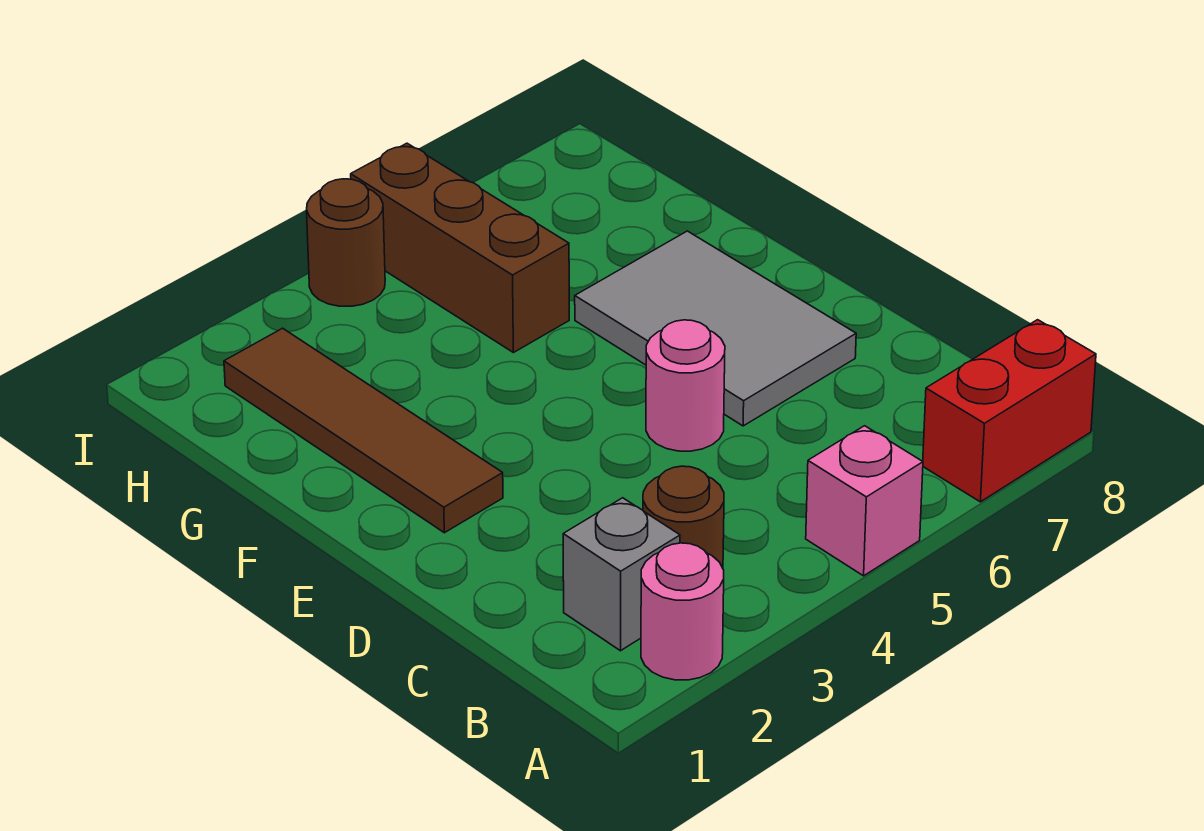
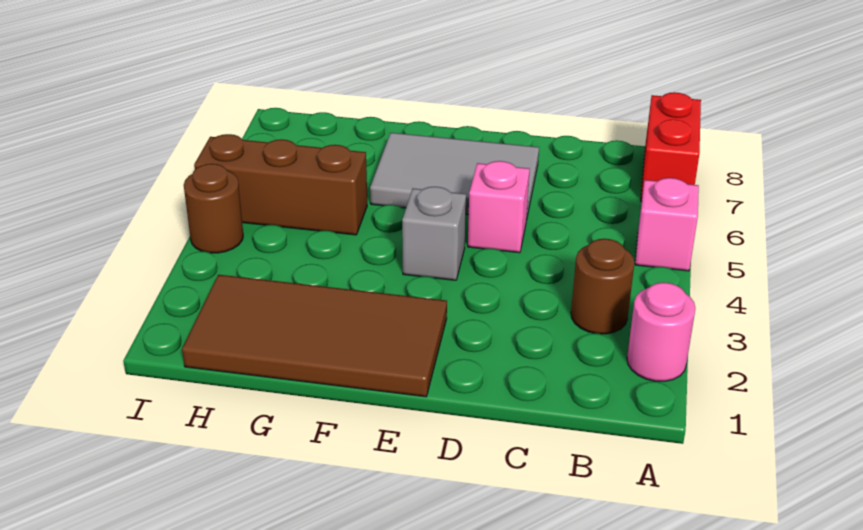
grey 1x1 brick [563,498,680,651] -> grey 1x1 brick moved to [402,187,466,280]
pink 1x1 round brick [646,320,725,451] -> pink 1x1 brick [468,161,530,253]
brown 1x4 tile [224,328,503,533] -> brown 2x4 tile [182,275,447,397]

